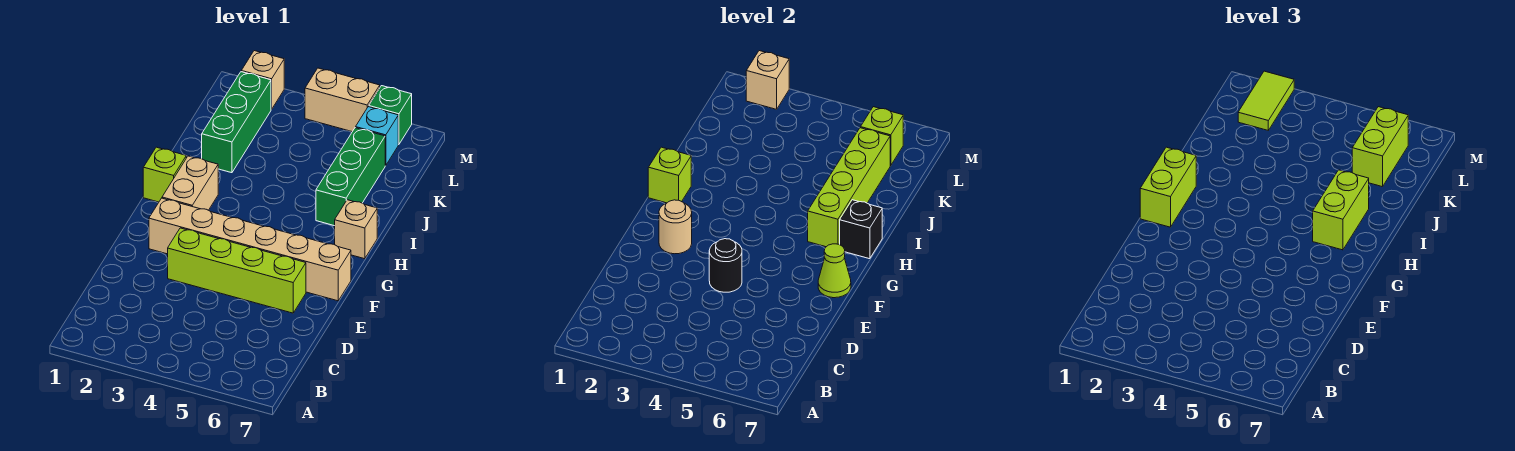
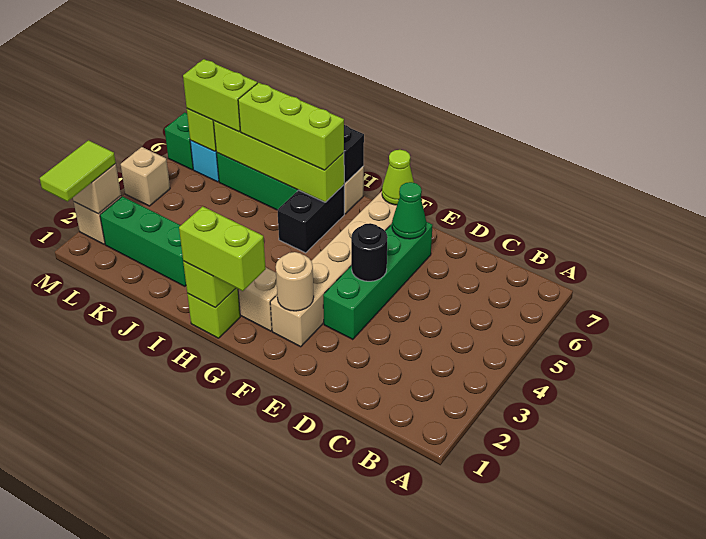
lime 1x4 brick [168,228,306,313] -> green 1x4 brick [323,222,433,340]
none -> green 1x1 cone [392,182,426,239]
none -> black 1x2 brick [277,185,344,253]
lime 1x2 brick [1313,170,1369,250] -> lime 1x3 brick [238,83,344,170]
lime 1x2 tile [1238,71,1294,130] -> lime 1x2 tile turned to [40,140,116,202]
tan 1x2 brick [305,68,380,132] -> tan 1x1 brick [121,147,170,206]

